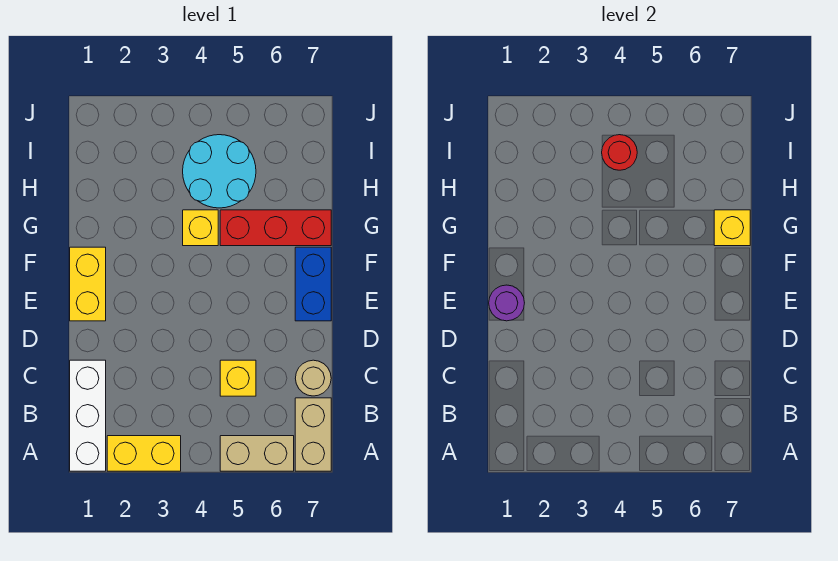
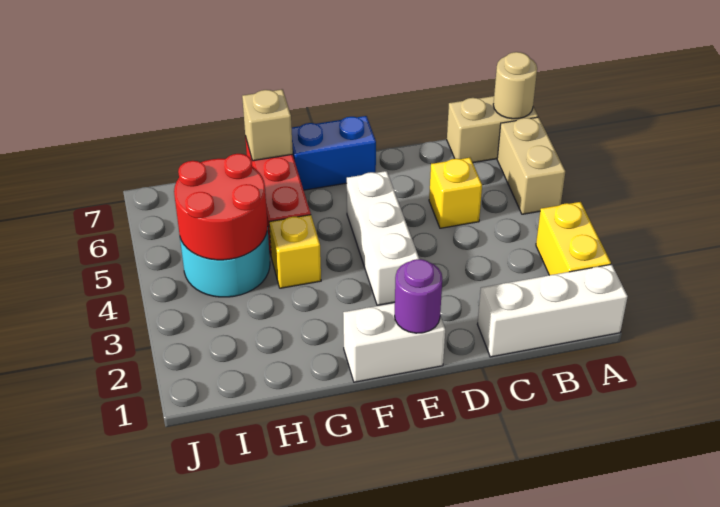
tan 1x1 round brick [295,360,331,396] -> tan 1x1 round brick moved to [493,52,537,119]
yellow 1x2 brick [70,247,106,321] -> white 1x2 brick [343,303,445,382]
none -> white 1x3 brick [347,171,419,305]
yellow 1x1 brick [714,210,750,246] -> tan 1x1 brick [242,89,293,161]
red 1x1 round brick [602,135,637,170] -> red 2x2 round brick [174,154,268,260]

